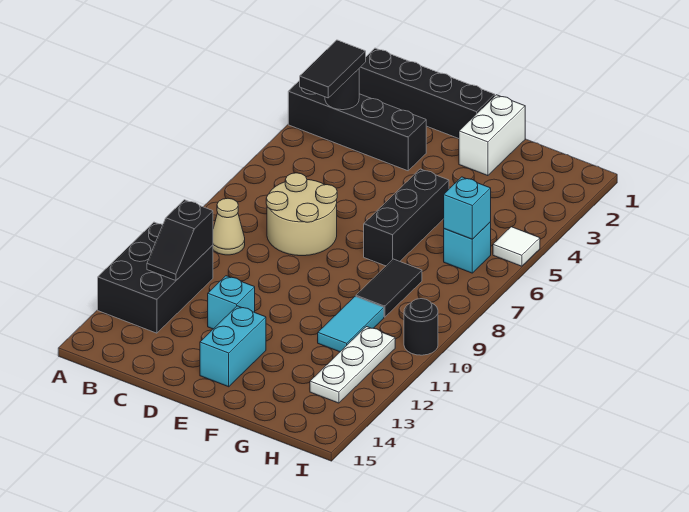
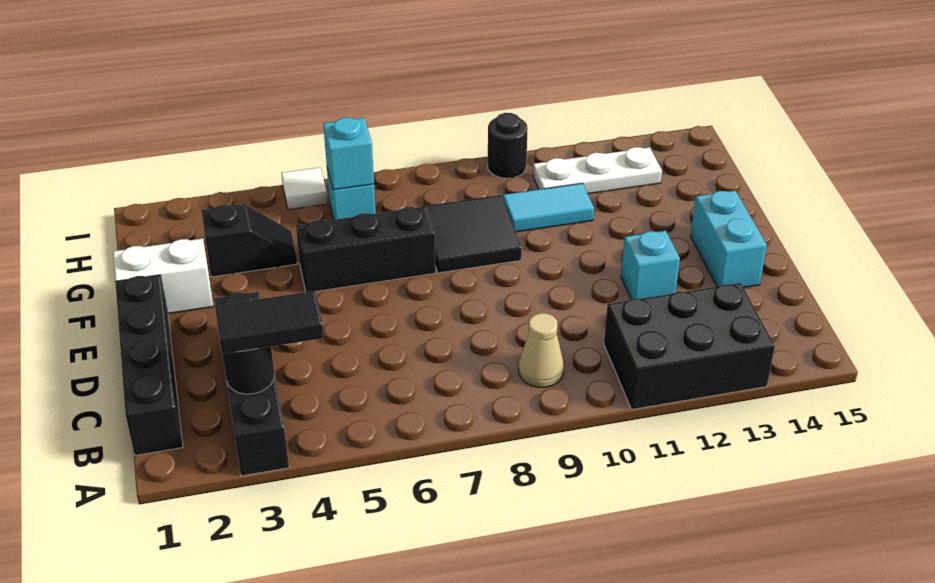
black 1x2 slope [147,200,213,281] -> black 1x2 slope moved to [201,204,297,277]
tan 2x2 round brick [266,173,337,256] -> none
cyan 1x2 brick [200,306,266,387] -> cyan 1x2 brick turned to [691,191,767,288]
black 1x2 tile [356,259,422,317] -> black 2x2 tile [420,195,522,273]

